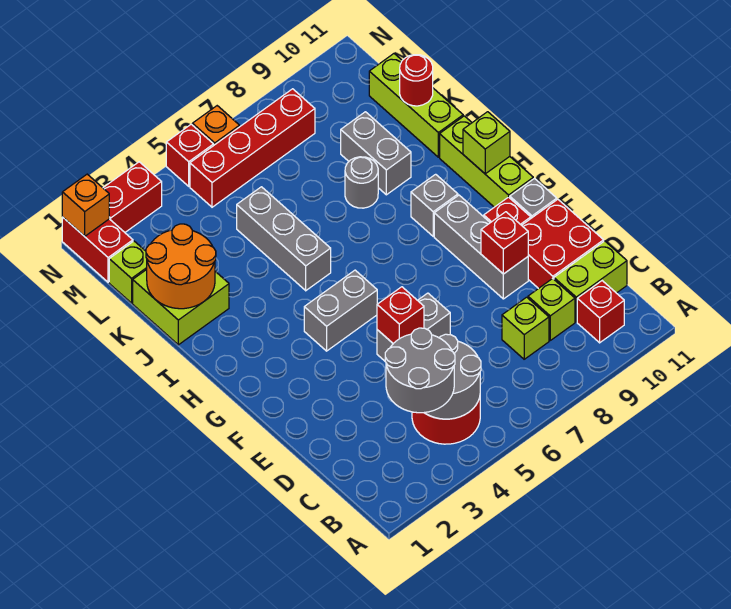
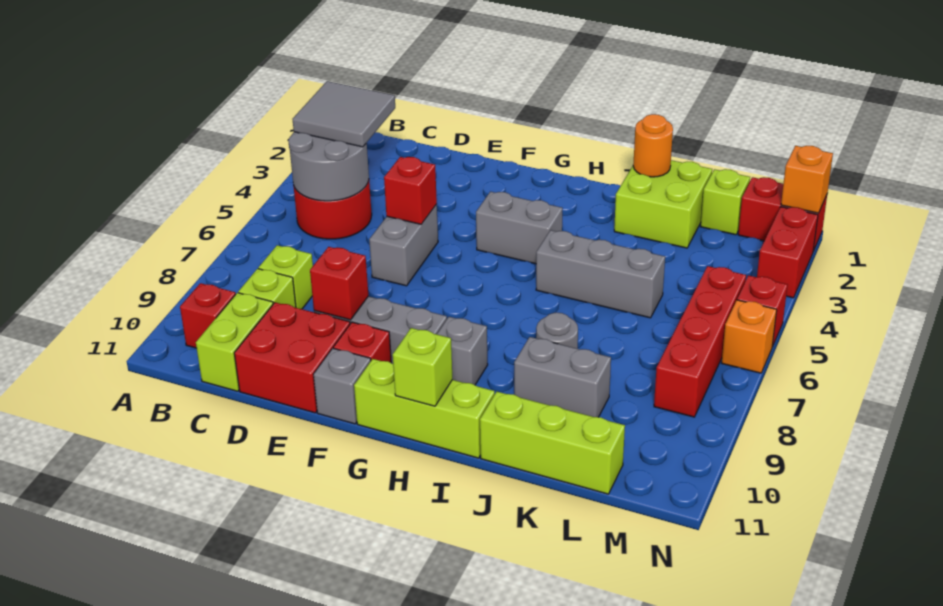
grey 2x2 round brick [385,328,455,413] -> grey 2x2 tile [293,81,395,147]
grey 1x2 brick [304,270,377,351] -> grey 1x2 brick turned to [476,192,563,264]
orange 2x2 round brick [146,224,216,309] -> orange 1x1 round brick [633,114,673,177]
red 1x1 round brick [400,55,433,106] -> none

